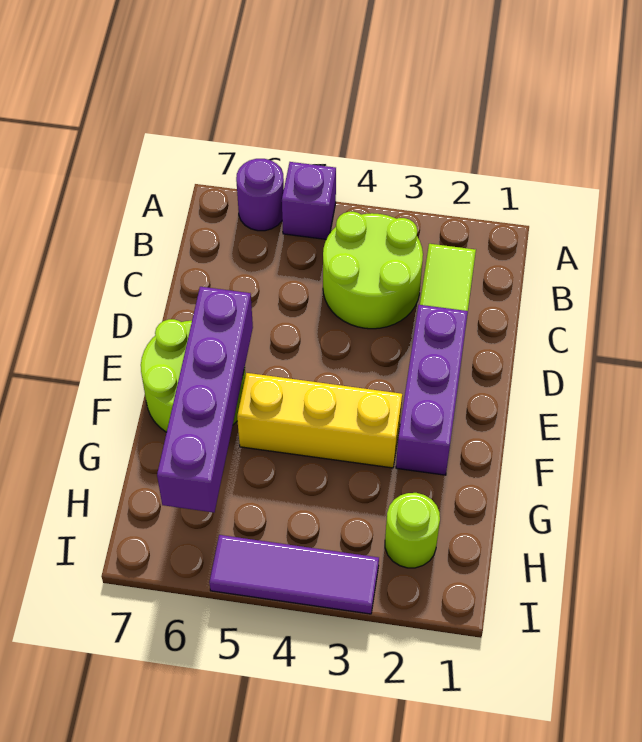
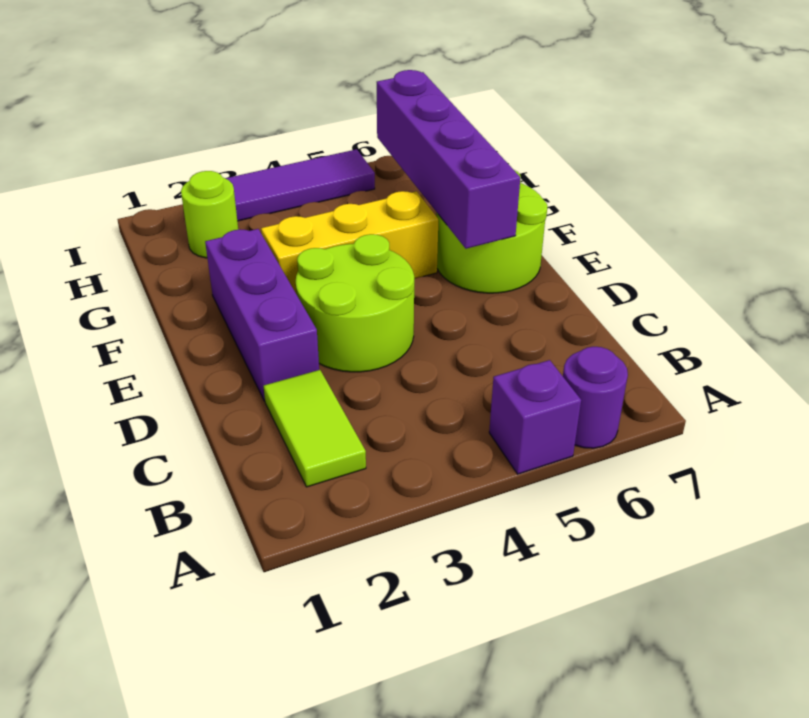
lime 2x2 round brick [323,212,423,329] -> lime 2x2 round brick moved to [296,234,414,372]

